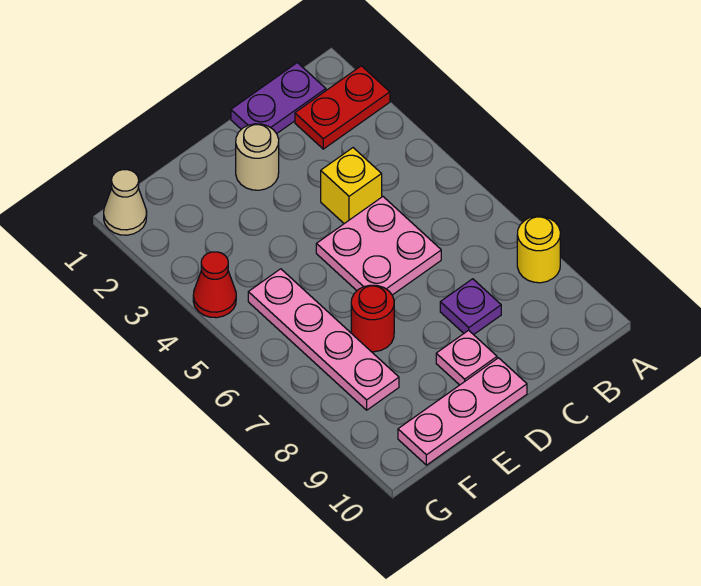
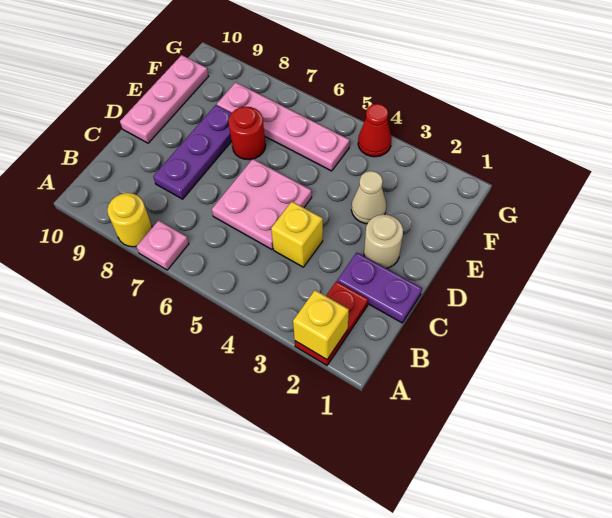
none -> yellow 1x1 brick [293,290,349,359]
purple 1x2 plate [231,63,326,134] -> purple 1x2 plate turned to [337,253,422,323]
purple 1x1 plate [440,279,501,335] -> purple 1x3 plate [153,105,232,199]
pink 1x1 plate [436,330,497,385] -> pink 1x1 plate moved to [136,221,189,270]
tan 1x1 cone [104,170,147,235] -> tan 1x1 cone moved to [351,171,386,224]

